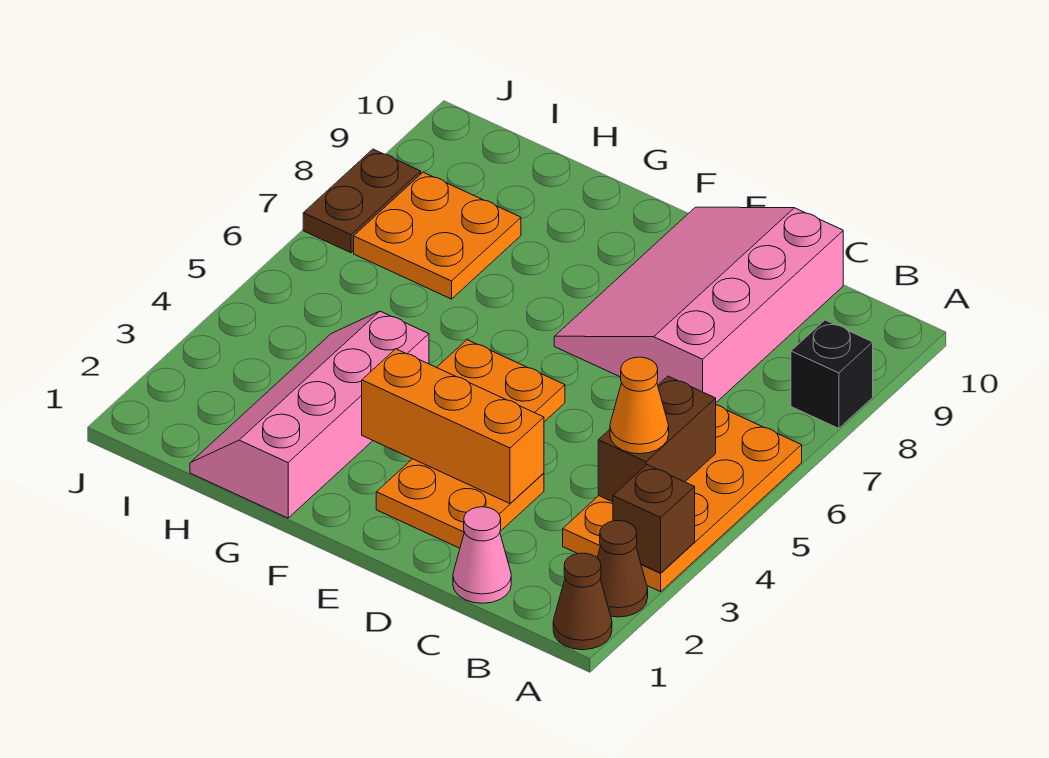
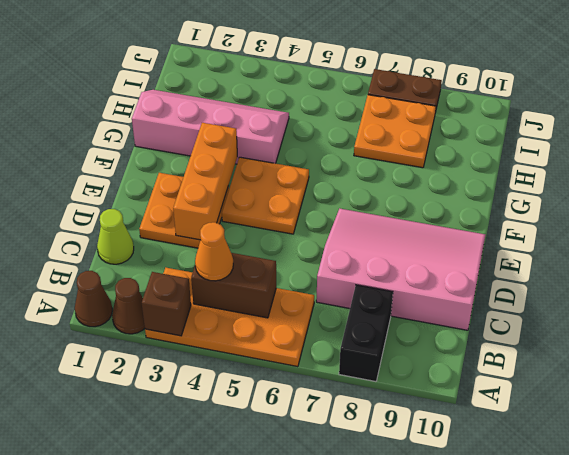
black 1x1 brick [791,320,873,428] -> black 1x2 brick [339,285,393,382]
pink 1x1 cone [453,507,511,603] -> lime 1x1 cone [97,209,134,264]

